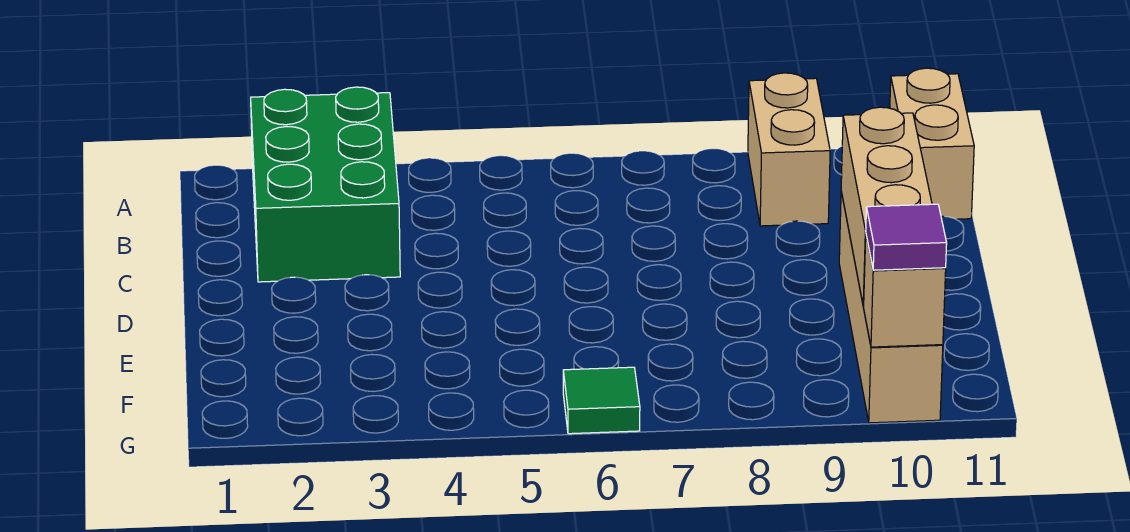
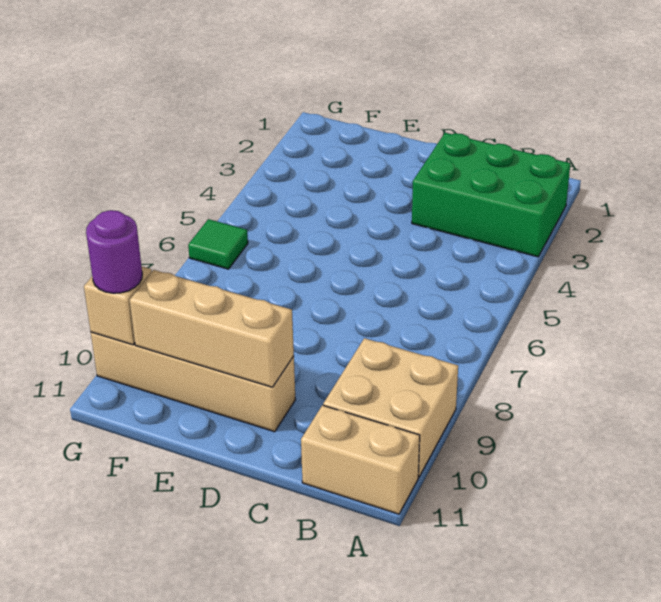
tan 1x2 brick [748,73,830,226] -> tan 2x2 brick [323,338,458,477]
purple 1x1 tile [866,204,947,270] -> purple 1x1 round brick [86,210,142,293]

